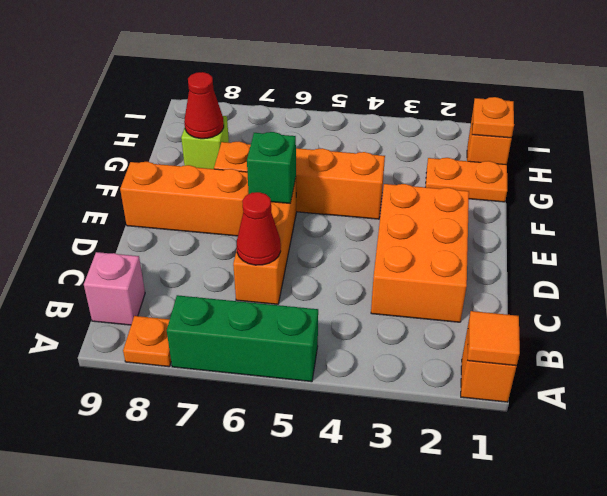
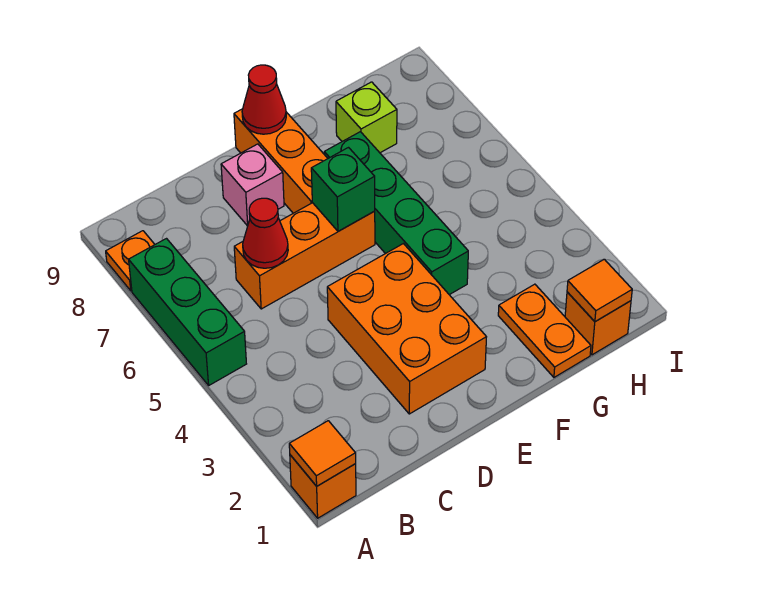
pink 1x1 brick [84,252,145,325] -> pink 1x1 brick moved to [221,144,284,226]
orange 2x3 brick [371,184,469,322] -> orange 2x3 brick turned to [327,244,486,414]
orange 1x4 brick [214,142,385,219] -> green 1x4 brick [324,132,468,295]
red 1x1 cone [184,72,224,139] -> red 1x1 cone moved to [242,65,286,134]
orange 1x1 plate [472,97,514,138] -> orange 1x1 tile [567,259,632,322]

